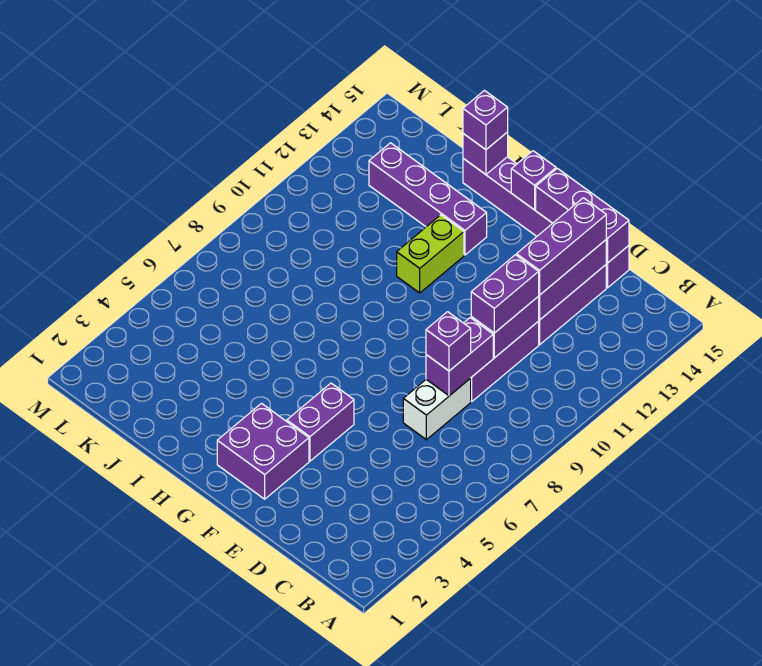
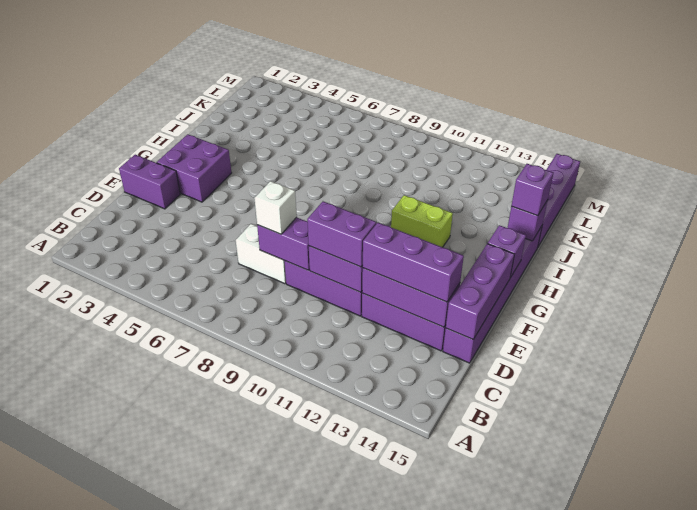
purple 1x1 brick [426,312,471,371] -> white 1x1 brick [254,181,297,234]
purple 1x2 brick [287,383,354,461] -> purple 1x2 brick moved to [119,155,180,209]
purple 1x4 brick [369,143,487,255] -> purple 1x4 brick moved to [538,154,580,247]

